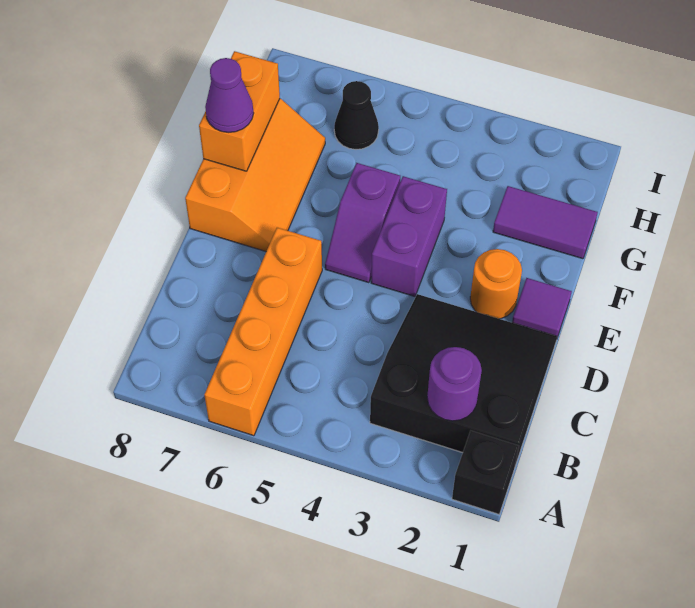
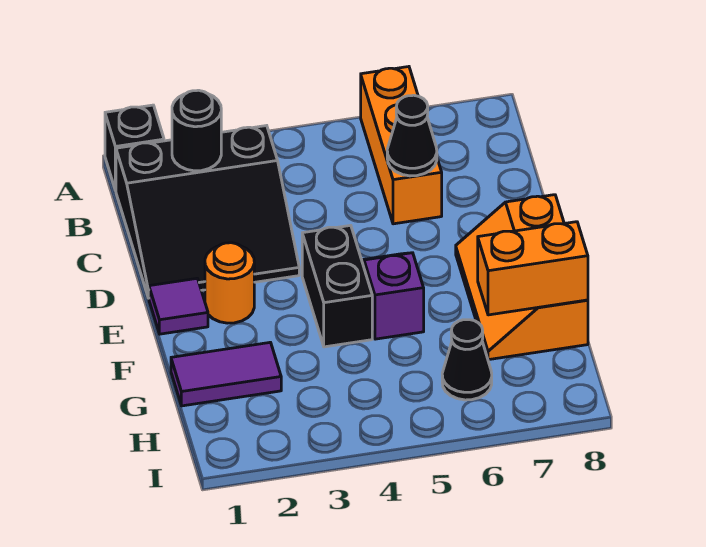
orange 1x4 brick [204,228,322,436] -> orange 1x3 brick [361,67,442,224]
purple 1x1 round brick [427,347,482,421] -> black 1x1 round brick [172,90,221,171]
none -> black 1x1 cone [387,95,437,176]
purple 1x2 brick [371,176,447,296] -> black 1x2 brick [302,225,372,347]
orange 1x2 brick [199,51,280,171] -> orange 1x2 brick turned to [478,222,588,315]
purple 1x1 cone [205,58,254,132] -> none

